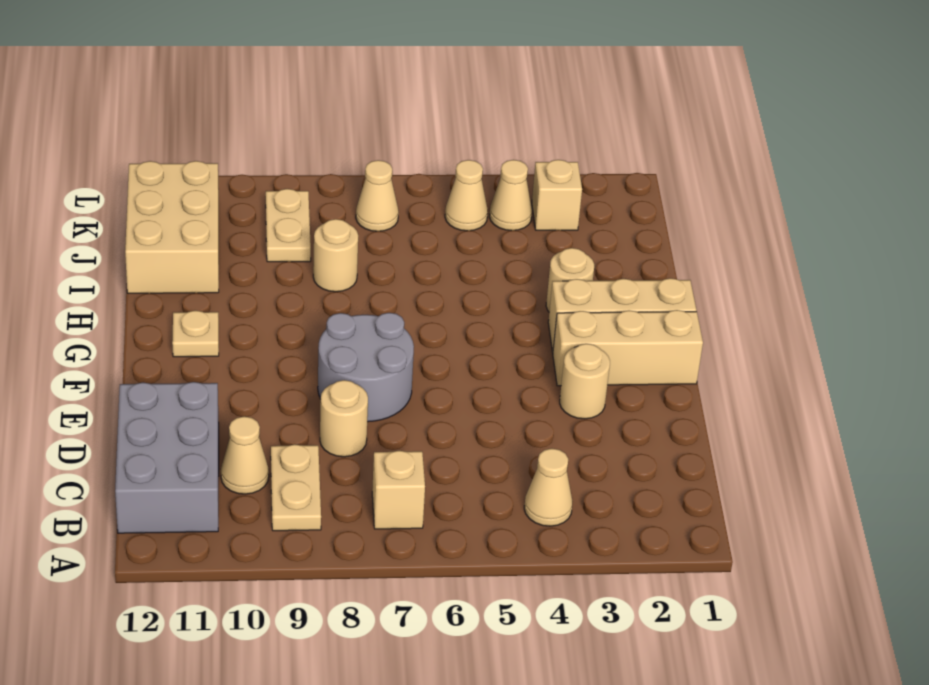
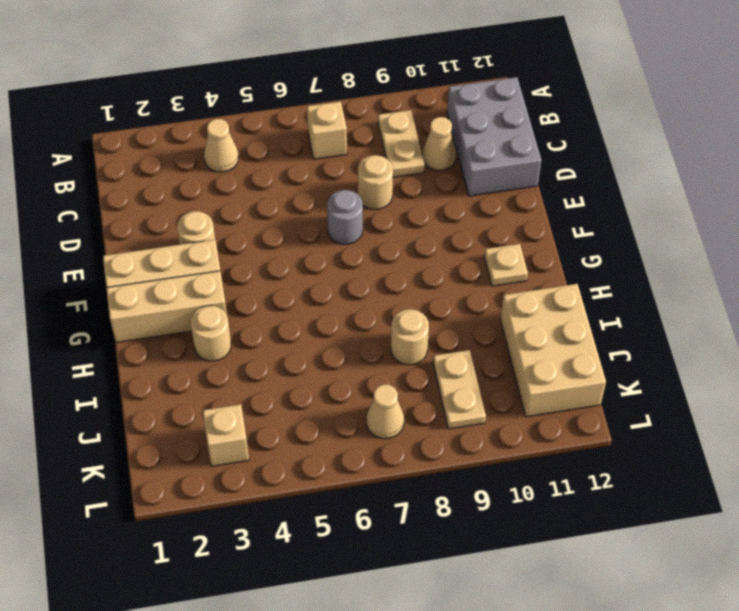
grey 2x2 round brick [318,313,414,422] -> grey 1x1 round brick [327,190,363,244]
tan 1x1 cone [489,160,532,231] -> none
tan 1x1 cone [445,160,488,231] -> none

